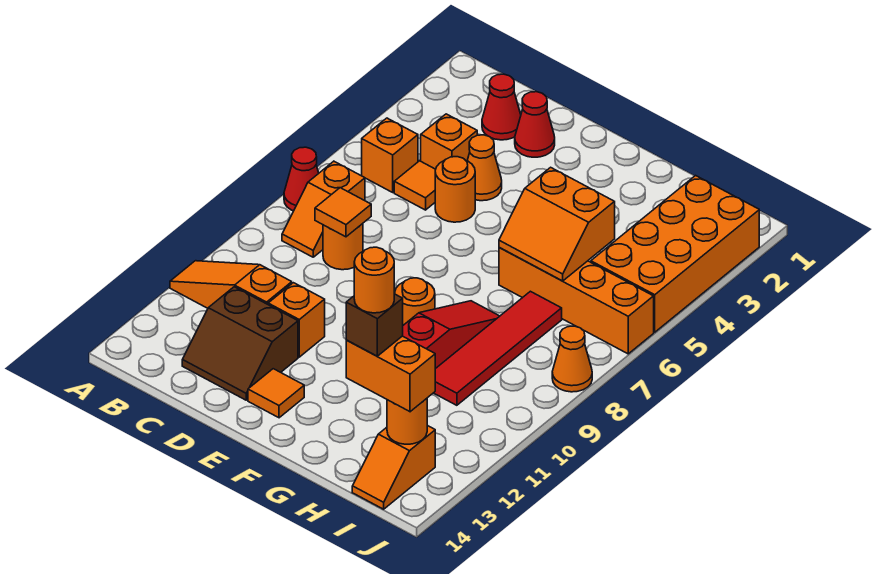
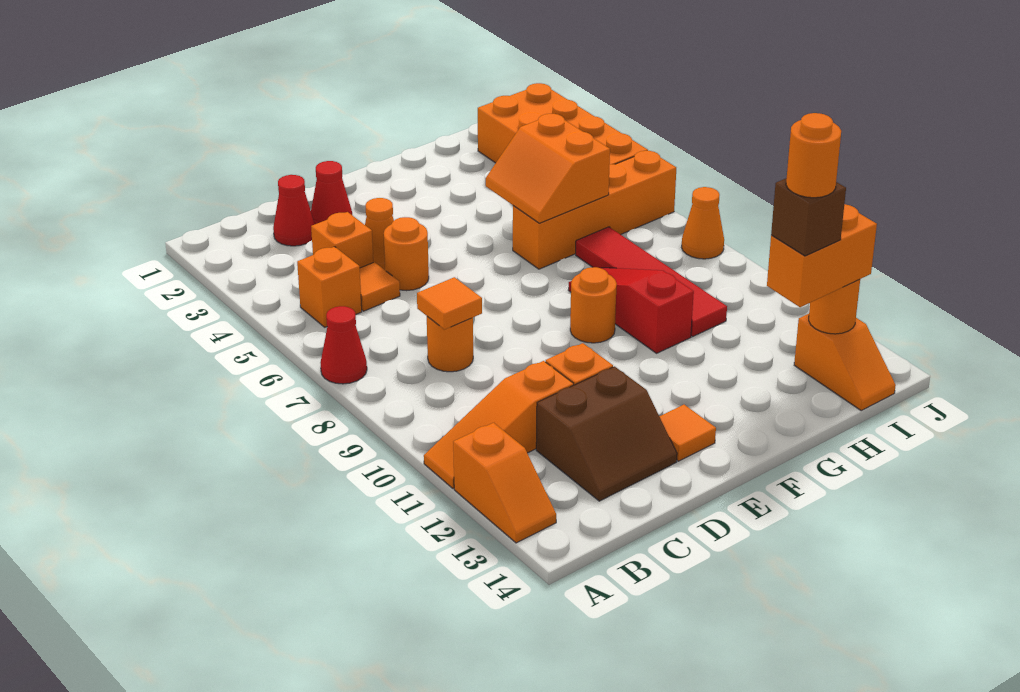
orange 1x2 slope [282,161,365,257] -> orange 1x2 slope moved to [453,423,556,543]
orange 2x2 slope [499,167,615,281] -> orange 2x2 slope turned to [486,114,610,223]

